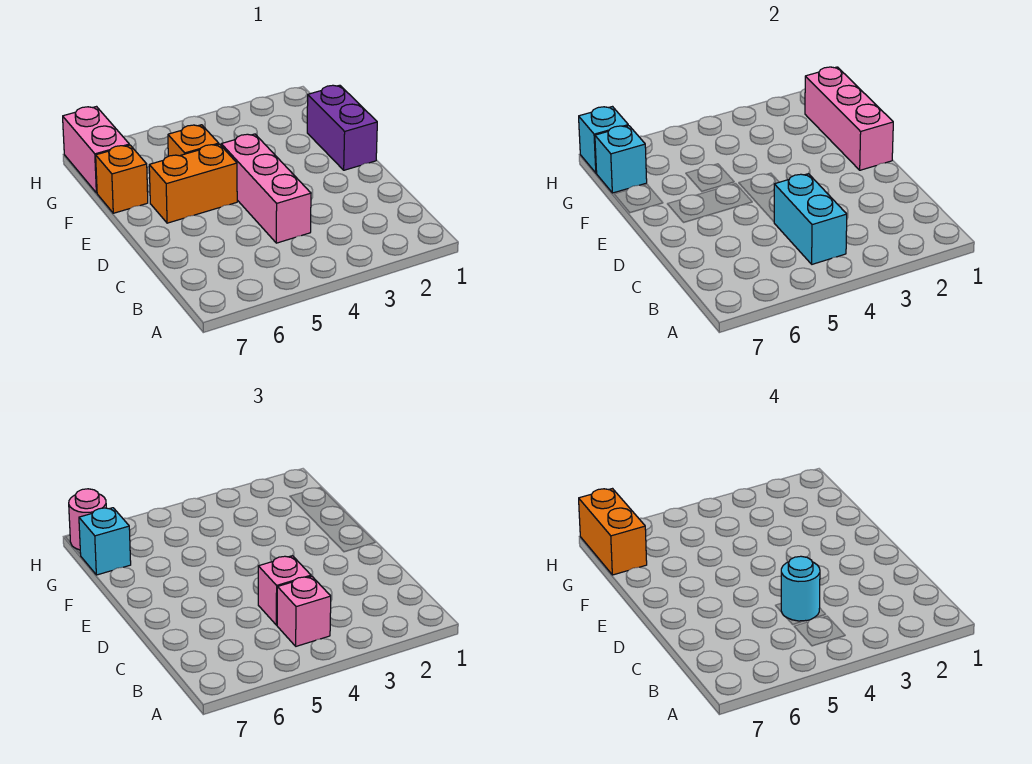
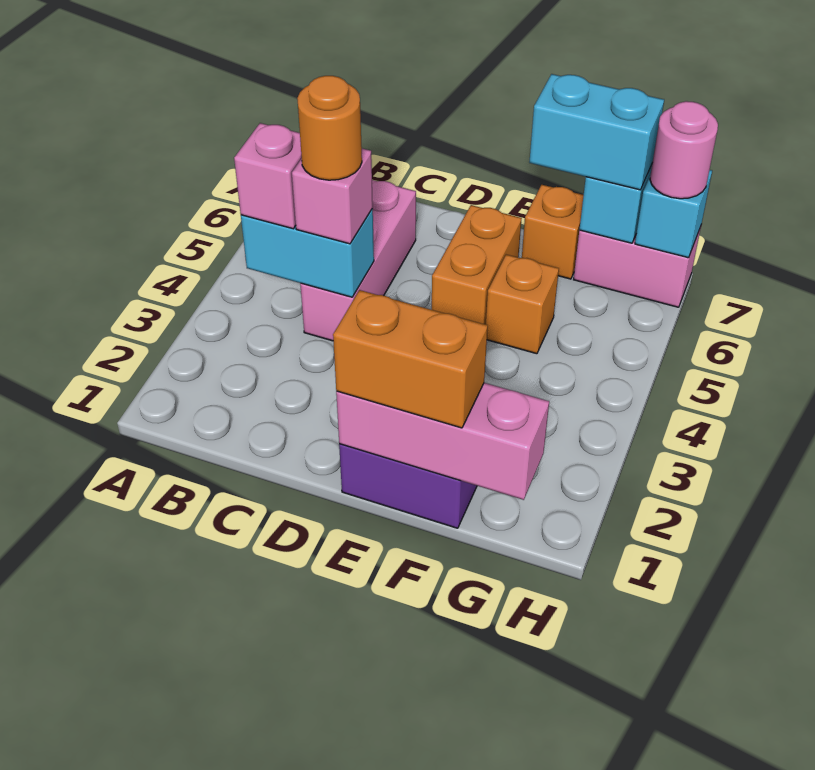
pink 1x3 brick [221,134,311,243] -> pink 1x3 brick turned to [300,180,416,341]
cyan 1x1 round brick [781,556,820,621] -> orange 1x1 round brick [297,76,362,180]
cyan 1x1 brick [79,508,131,575] -> cyan 1x2 brick [529,74,664,190]
orange 1x2 brick [579,489,647,575] -> orange 1x2 brick moved to [333,290,488,428]

